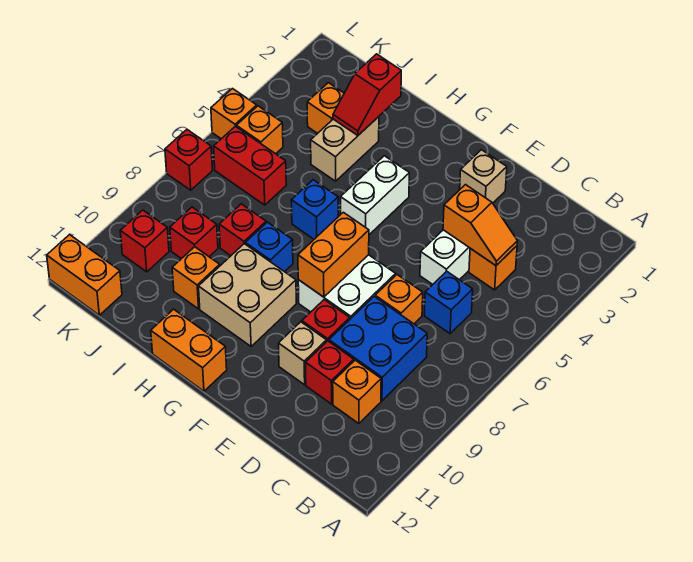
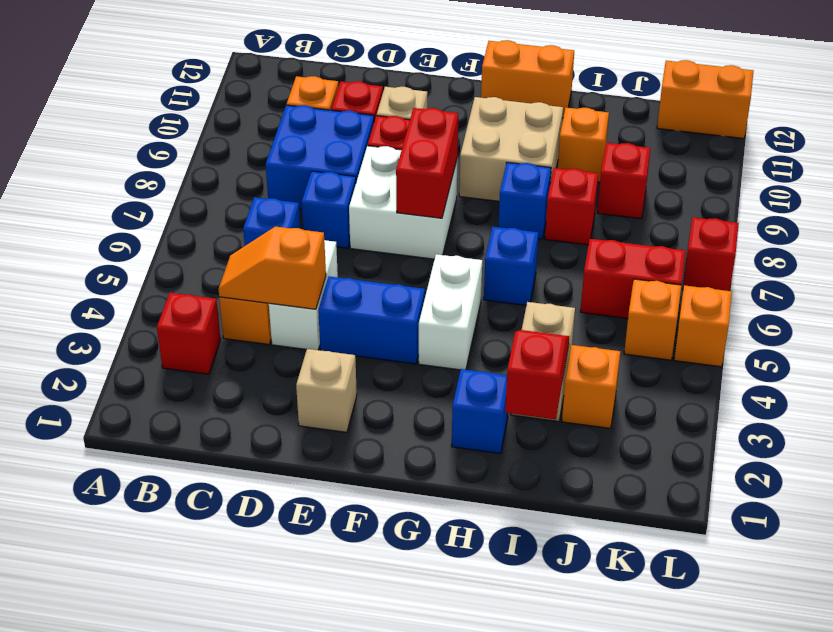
orange 1x1 brick [375,275,423,324] -> blue 1x1 brick [302,171,356,248]
none -> blue 1x2 brick [318,277,425,364]
orange 1x2 brick [298,212,369,297] -> red 1x2 brick [396,108,458,218]
none -> blue 1x1 brick [452,369,508,454]
red 1x1 brick [120,210,169,272] -> red 1x1 brick moved to [157,293,221,374]

